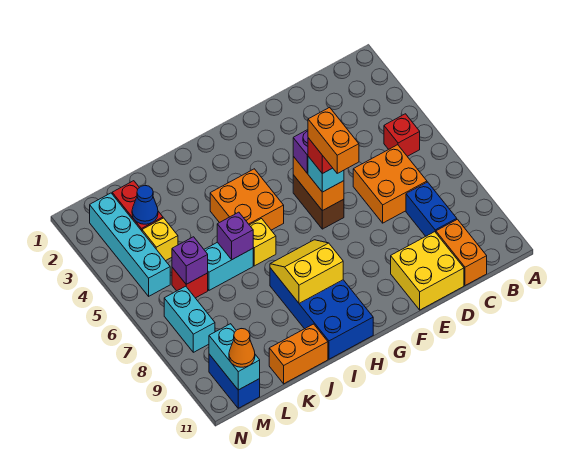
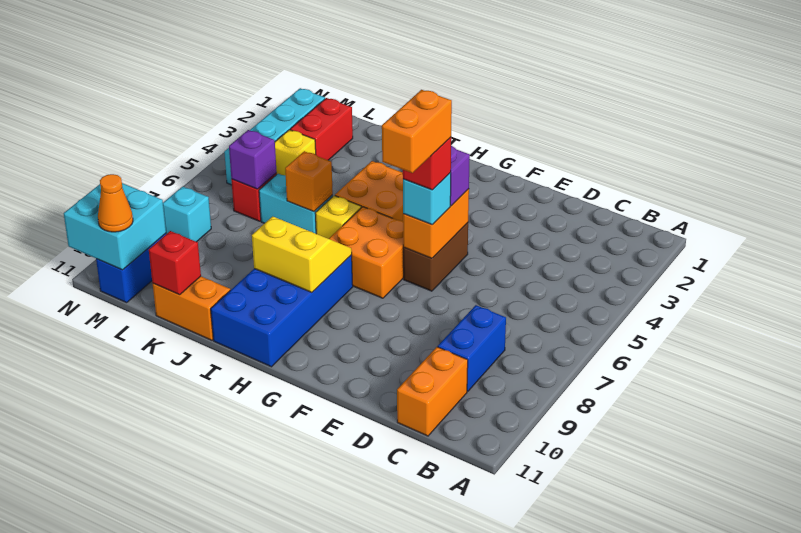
red 1x1 brick [384,114,420,156] -> red 1x1 brick moved to [149,231,201,295]
orange 2x2 brick [353,145,427,223] -> orange 2x2 brick moved to [329,207,404,298]
yellow 2x2 brick [391,232,464,310] -> none
purple 1x1 brick [217,212,253,259] -> orange 1x1 brick [285,151,333,212]
blue 1x1 cone [132,185,158,224] -> none
cyan 1x2 brick [164,286,215,352] -> cyan 1x1 brick [163,187,211,242]
cyan 1x2 brick [209,324,260,390] -> cyan 2x2 brick [64,183,166,270]

